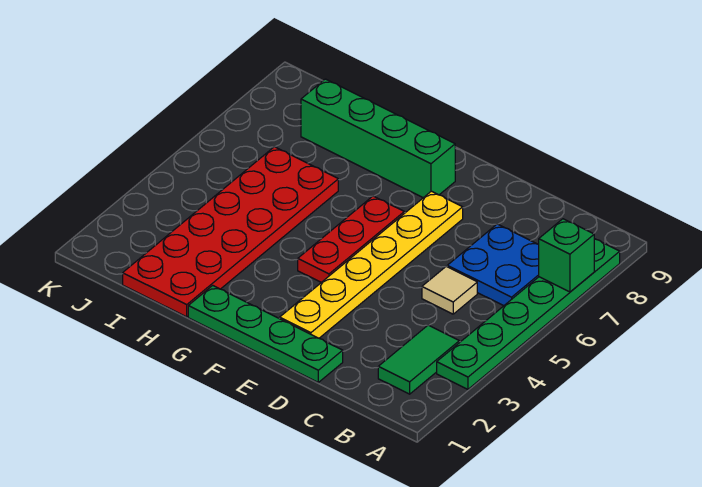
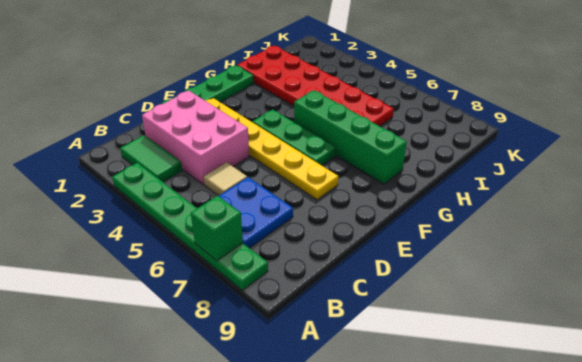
none -> pink 2x3 brick [142,91,249,185]
red 1x3 plate [298,196,404,282] -> green 1x3 plate [253,110,336,165]
green 1x4 brick [301,79,455,198] -> green 1x4 brick turned to [294,90,407,184]

